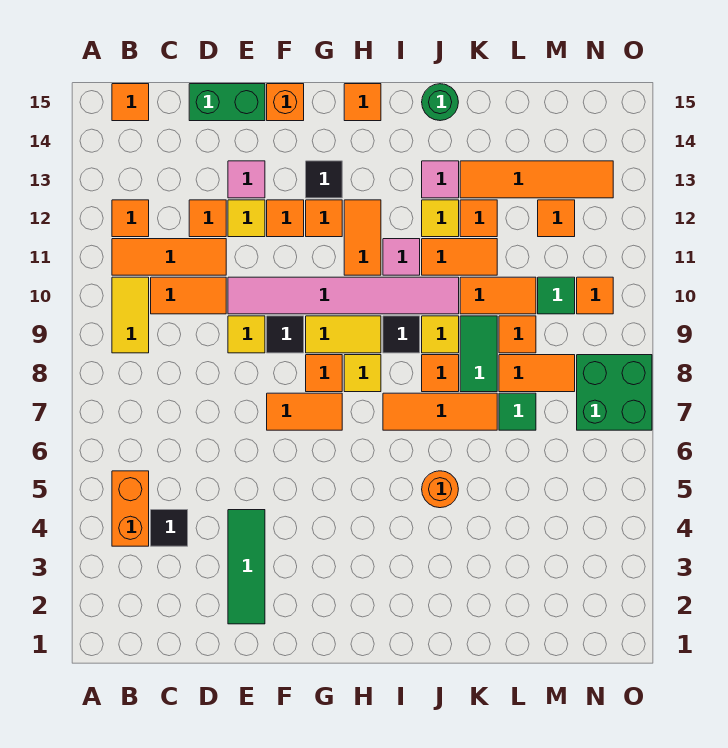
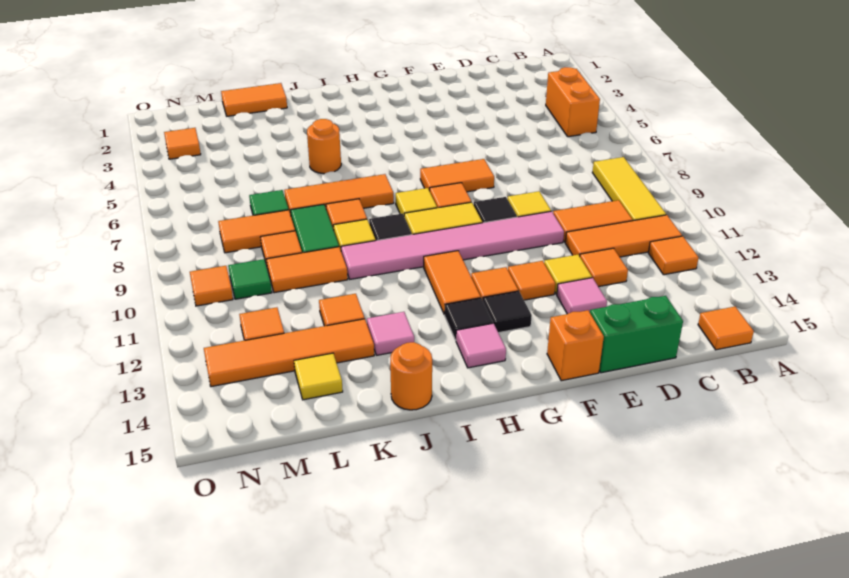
yellow 1x2 tile [112,277,149,353] -> yellow 1x3 tile [592,157,666,221]
black 1x1 tile [151,510,188,546] -> black 1x1 tile moved to [444,298,493,340]
green 1x3 tile [228,510,265,624] -> none
orange 1x1 tile [344,84,381,121] -> orange 1x1 tile moved to [164,128,201,159]
pink 1x1 tile [383,239,420,275] -> pink 1x1 tile moved to [456,323,506,368]
orange 1x2 tile [422,239,497,275] -> orange 1x2 tile moved to [221,83,287,116]
yellow 1x1 tile [422,200,459,237] -> yellow 1x1 tile moved to [294,353,343,400]
green 1x1 round brick [422,84,458,121] -> orange 1x1 round brick [390,342,432,410]
green 2x2 brick [577,355,652,430] -> none

